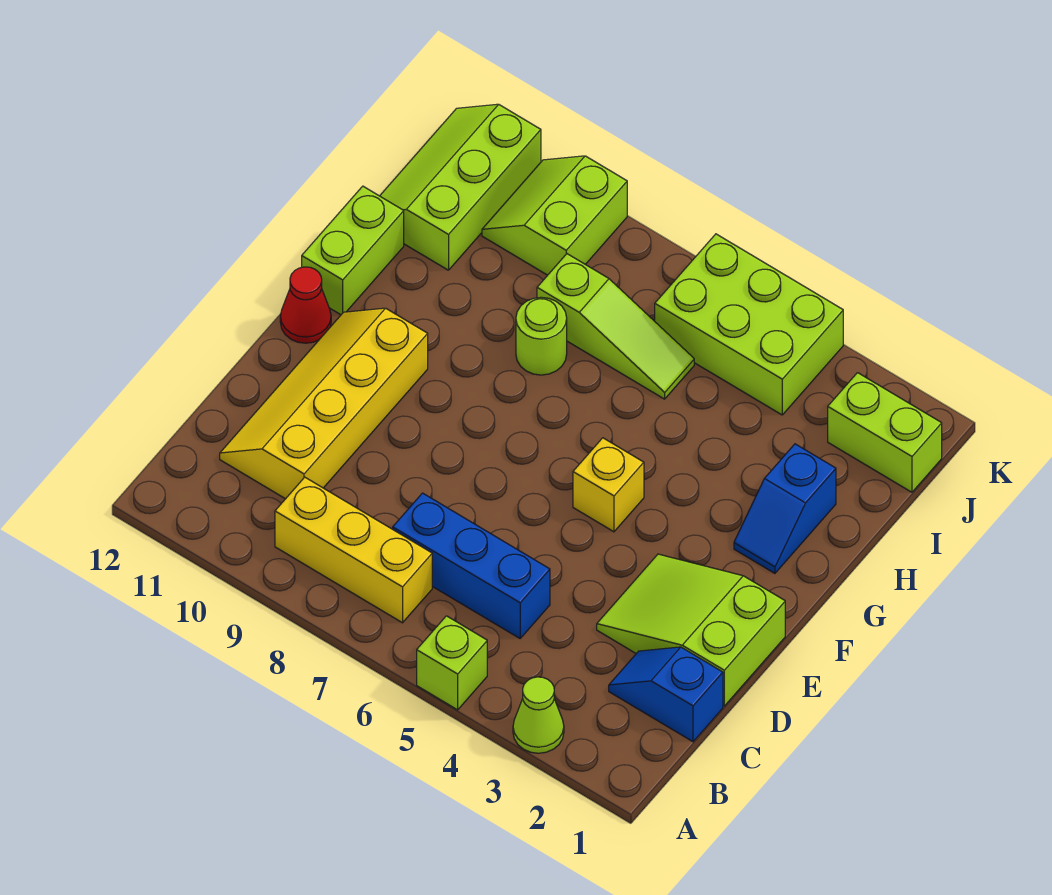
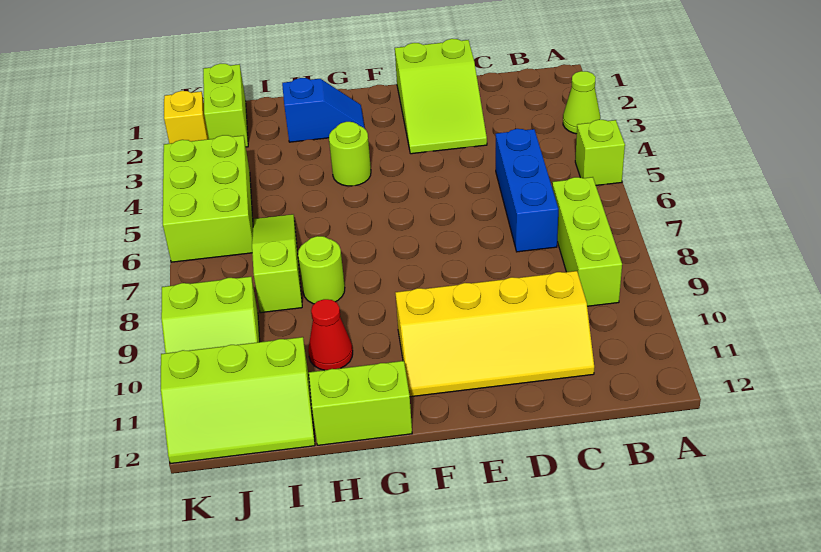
yellow 1x3 brick [275,477,432,623] -> lime 1x3 brick [552,177,622,306]
blue 1x2 slope [609,647,723,742] -> none
yellow 1x1 brick [573,438,644,532] -> yellow 1x1 brick moved to [164,91,209,144]
red 1x1 cone [280,267,331,343] -> red 1x1 cone moved to [308,299,353,370]
none -> lime 1x1 round brick [329,122,371,186]

